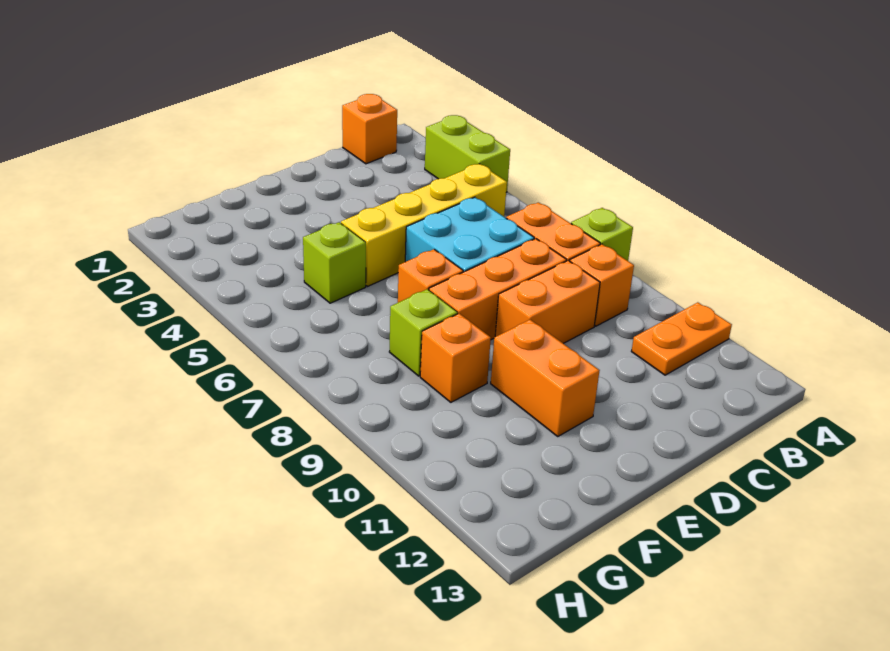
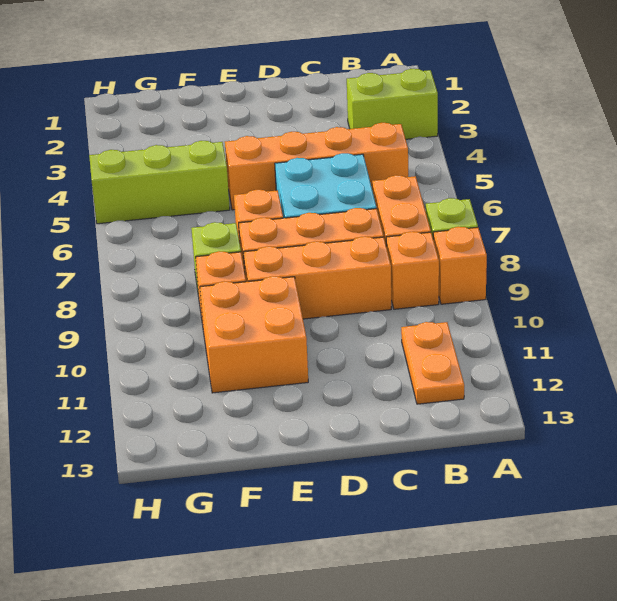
lime 1x2 brick [425,115,510,192] -> lime 1x2 brick turned to [347,69,438,139]
orange 1x2 plate [631,302,732,375] -> orange 1x2 plate turned to [401,322,464,404]
orange 1x1 brick [342,94,397,164] -> orange 1x1 brick moved to [433,227,487,304]
yellow 1x4 brick [341,164,507,286] -> orange 1x4 brick [225,123,408,210]
orange 1x2 brick [495,261,600,343] -> orange 1x3 brick [243,237,391,319]
orange 1x2 brick [491,320,600,436] -> orange 2x2 brick [200,276,308,393]
lime 1x1 brick [303,222,366,303] -> lime 1x3 brick [89,141,230,224]

